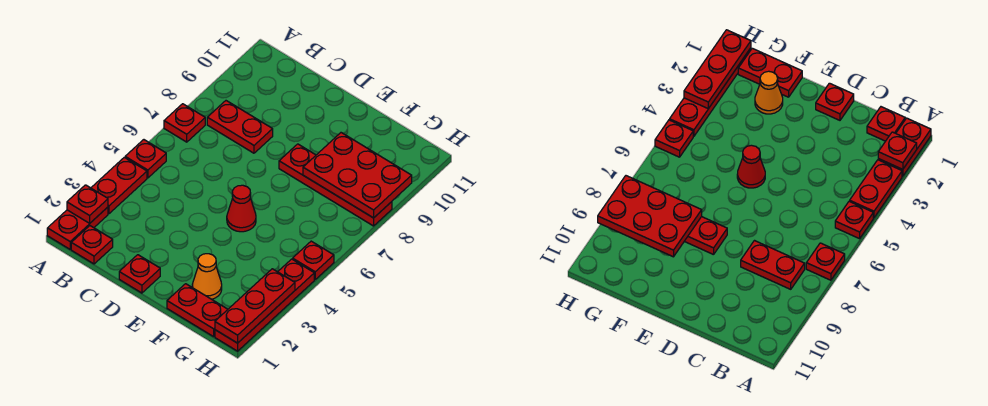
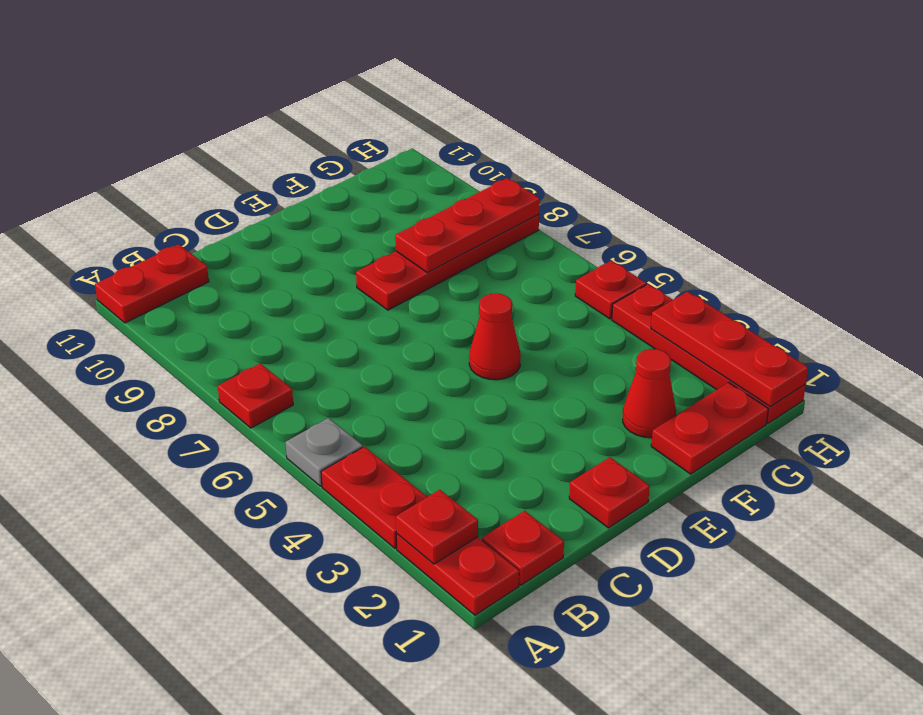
red 1x1 plate [125,140,166,178] -> grey 1x1 plate [285,418,363,486]
red 1x2 plate [207,101,273,153] -> red 1x2 plate moved to [95,244,209,323]
orange 1x1 cone [192,254,222,299] -> red 1x1 cone [623,349,676,438]
red 2x3 plate [303,133,412,218] -> red 1x3 plate [395,178,540,273]

